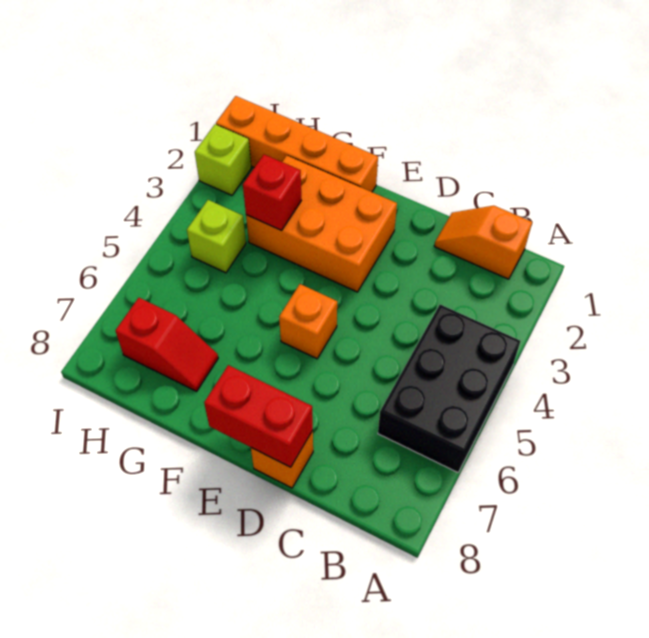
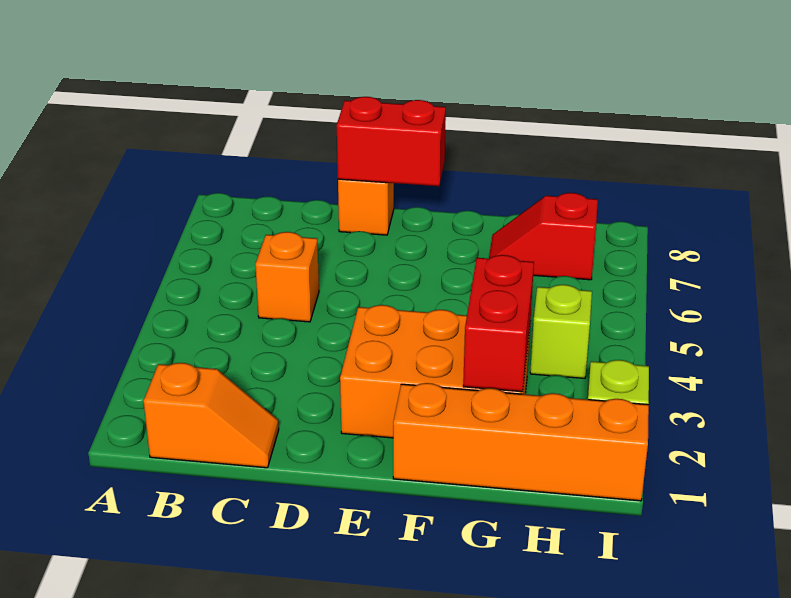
black 2x3 brick [378,305,520,472] -> none
orange 1x1 brick [279,284,337,359] -> orange 1x1 brick moved to [255,232,319,322]
red 1x1 brick [243,154,301,231] -> red 1x2 brick [463,255,534,392]

